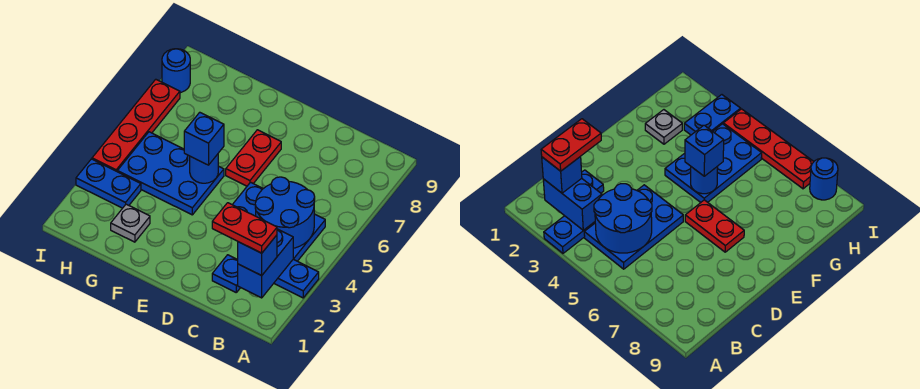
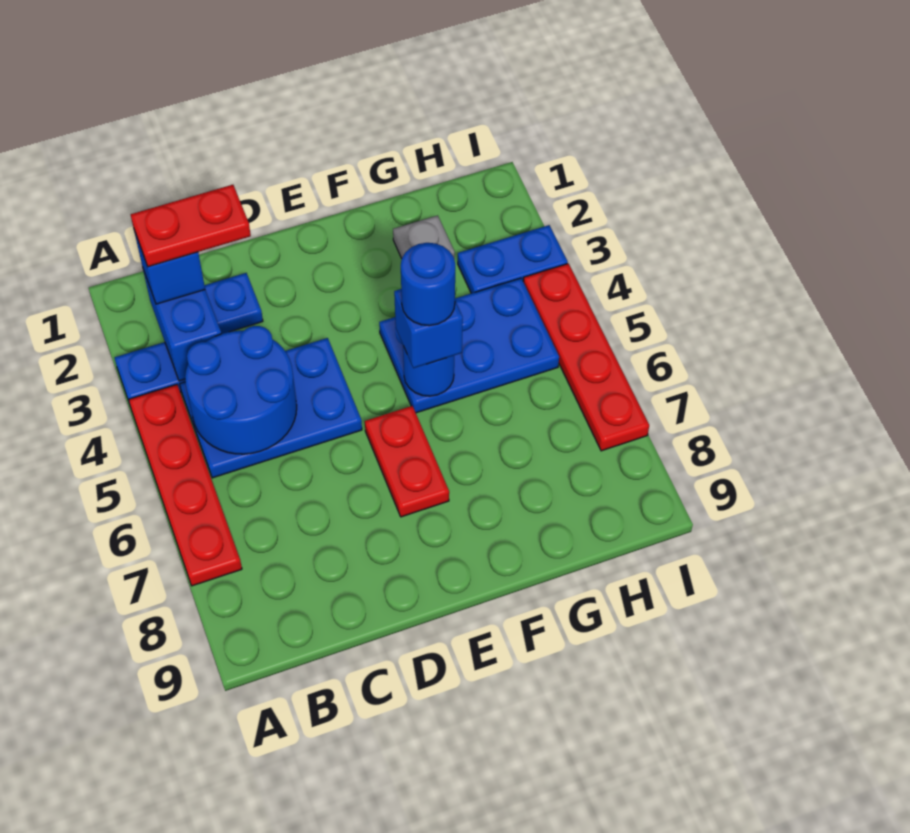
none -> red 1x4 plate [129,385,242,586]
blue 1x1 round brick [162,49,190,93] -> blue 1x1 round brick moved to [401,243,455,326]

